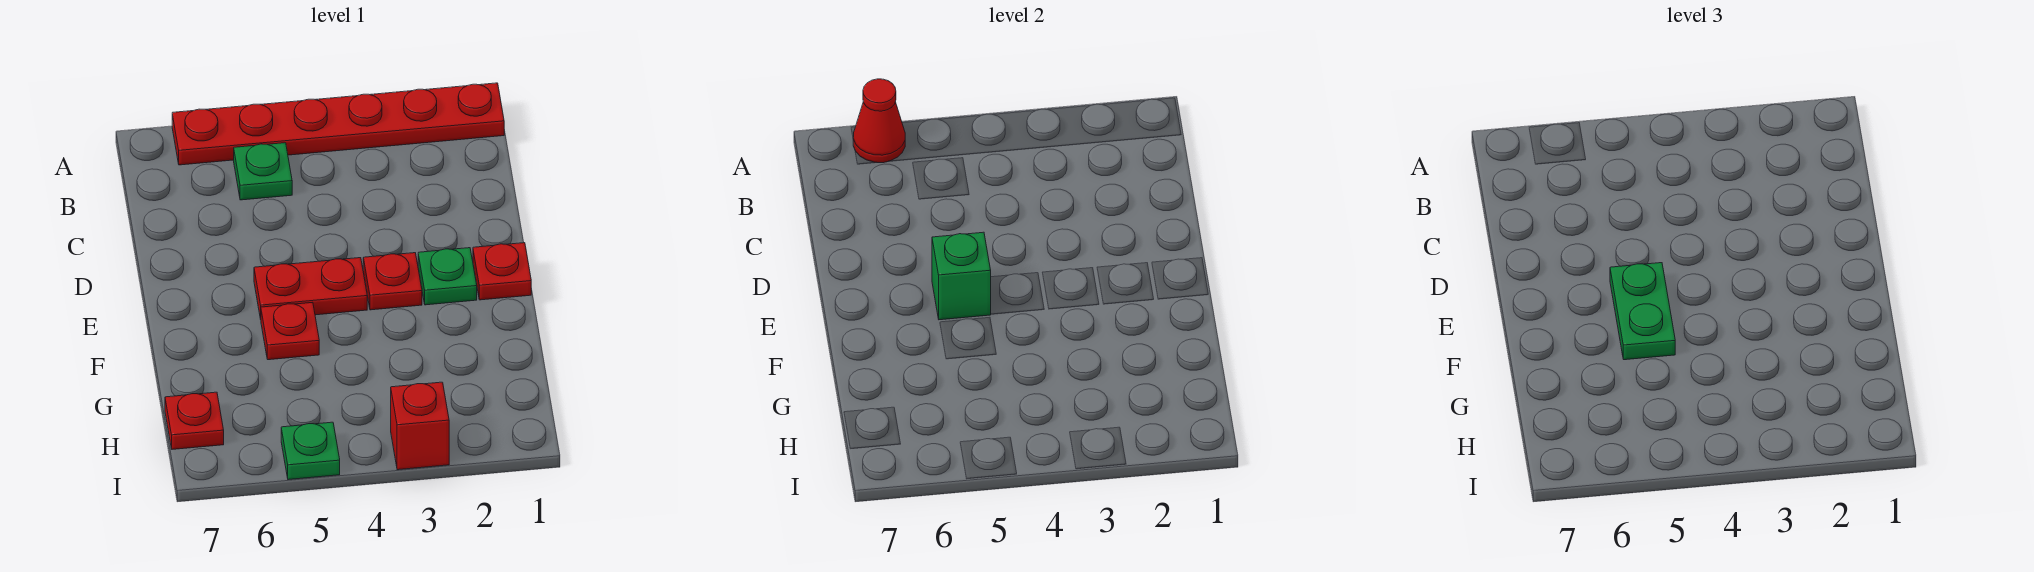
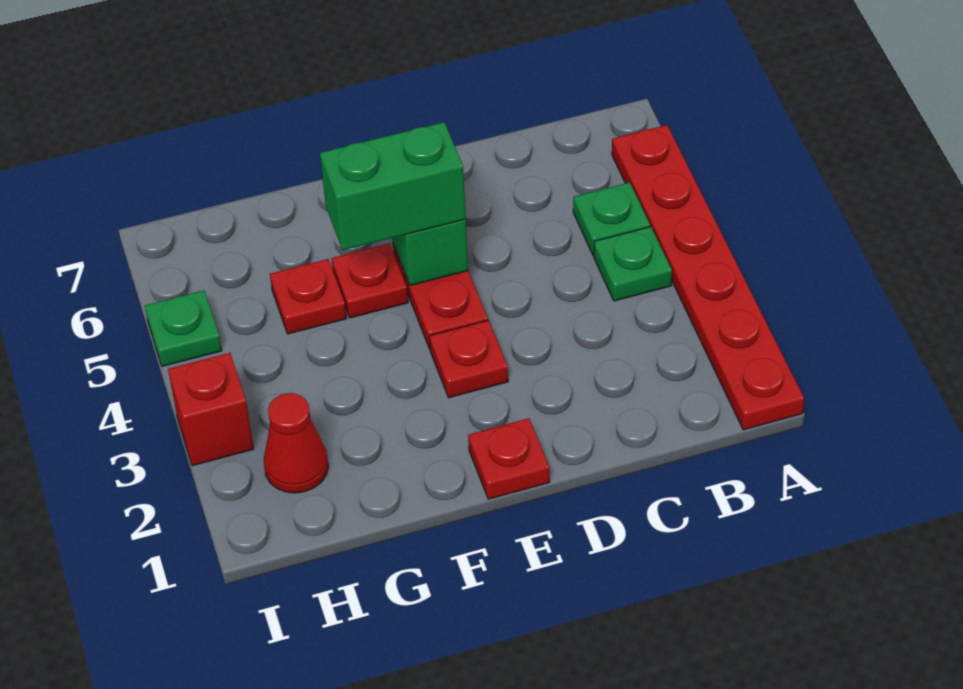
red 1x1 cone [853,79,905,163] -> red 1x1 cone moved to [264,393,329,493]
green 1x1 plate [418,248,477,305] -> green 1x1 plate moved to [594,227,672,301]
green 1x2 plate [1610,263,1675,360] -> green 1x2 brick [320,122,466,250]
red 1x1 plate [165,392,224,449] -> red 1x1 plate moved to [270,259,346,334]

